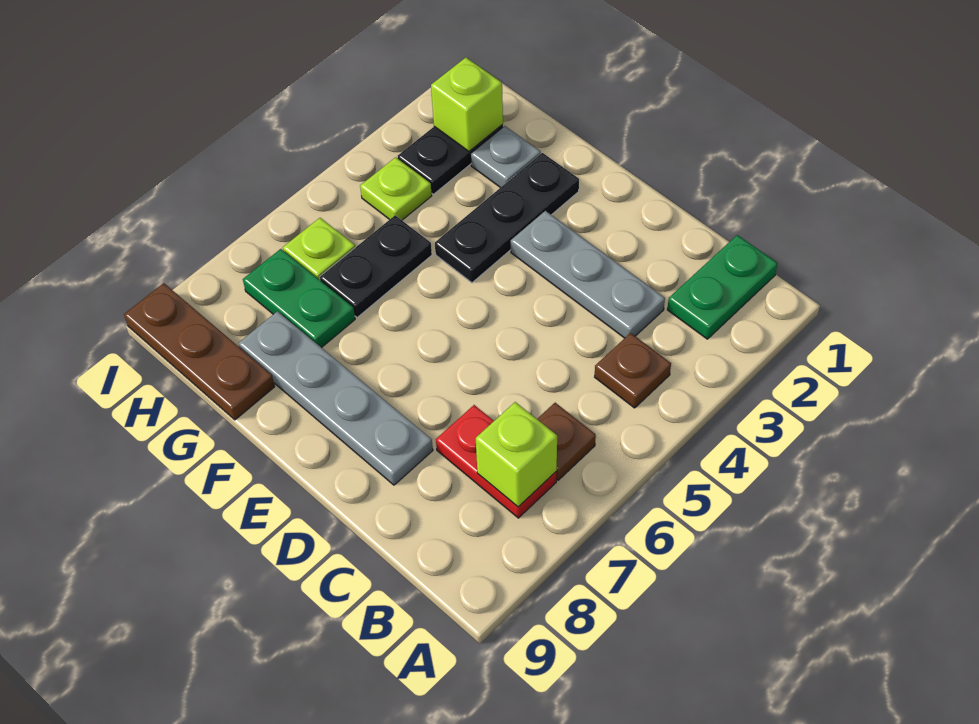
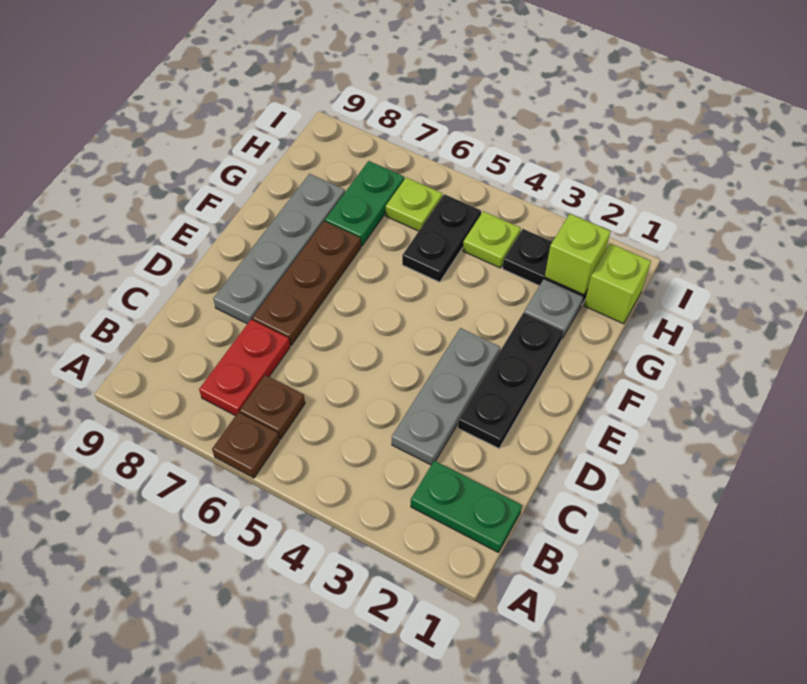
brown 1x1 plate [595,333,671,408] -> brown 1x1 plate moved to [212,412,279,478]
lime 1x1 brick [476,402,557,507] -> lime 1x1 brick moved to [584,243,651,324]
black 1x3 plate [435,153,579,283] -> black 1x3 plate turned to [458,313,563,448]
black 1x2 plate [320,215,432,318] -> black 1x2 plate turned to [402,194,481,282]
brown 1x3 plate [124,283,275,420] -> brown 1x3 plate moved to [252,221,361,345]

